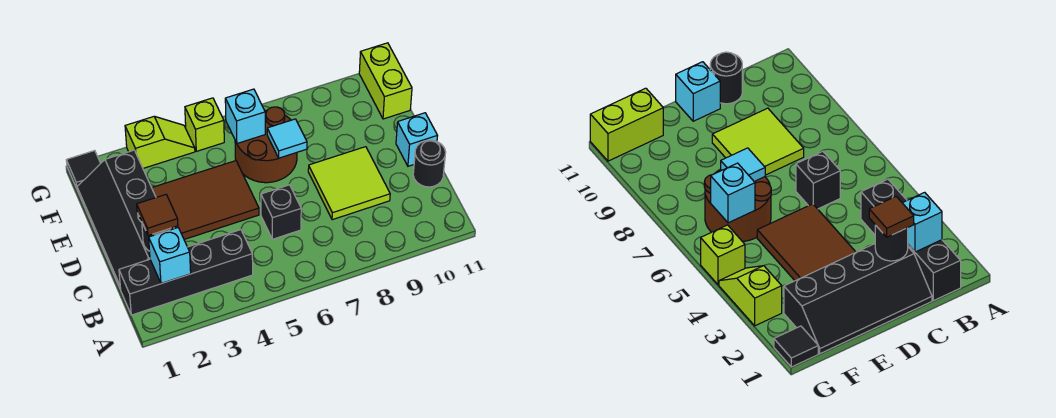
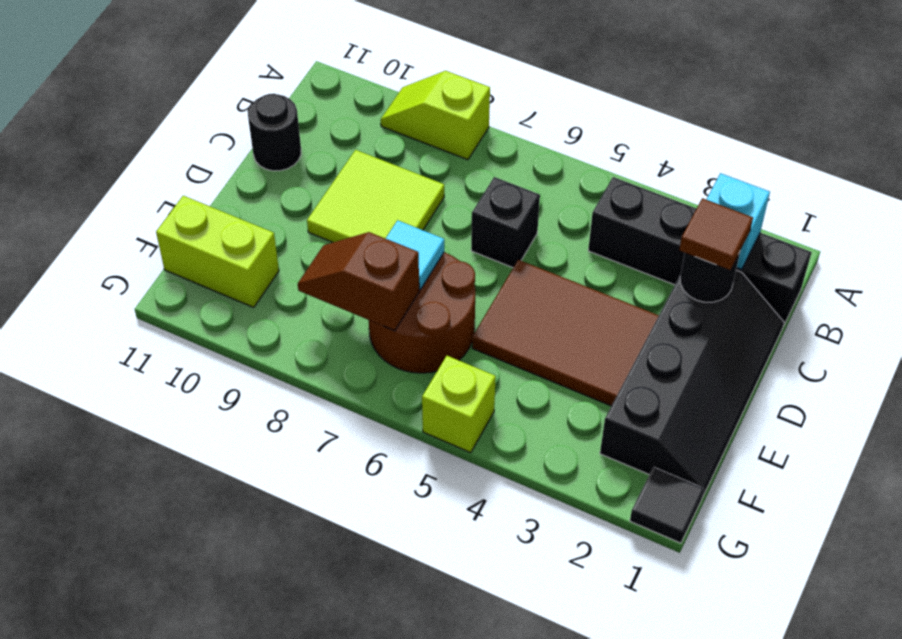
cyan 1x1 brick [396,113,437,166] -> none
cyan 1x1 brick [225,89,265,143] -> none
none -> brown 1x2 slope [298,232,419,331]
lime 1x2 brick [359,43,412,119] -> lime 1x2 brick turned to [156,196,279,307]
lime 1x2 slope [125,116,195,168] -> lime 1x2 slope moved to [381,71,490,160]

